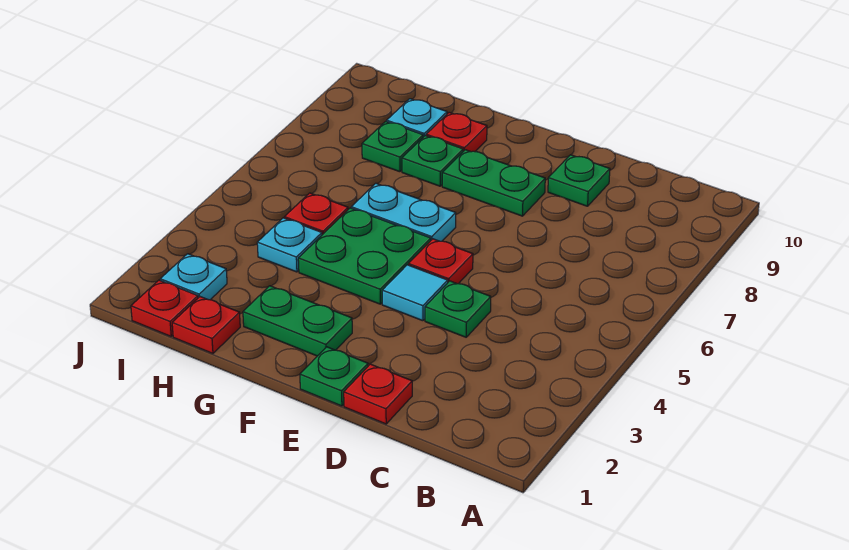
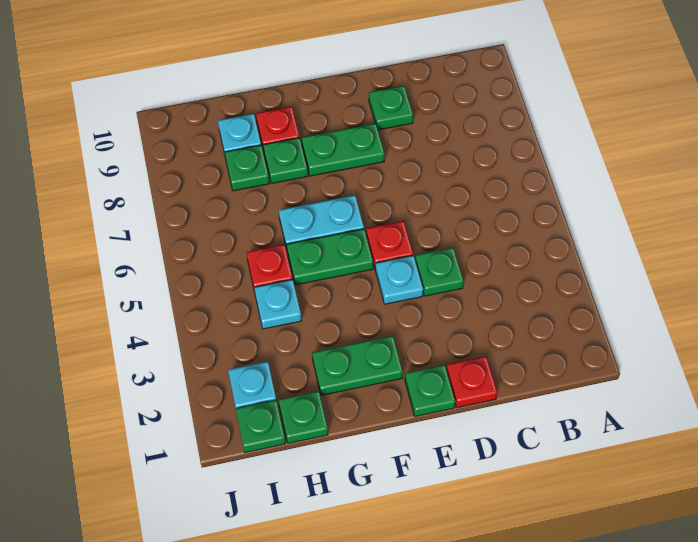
cyan 1x1 tile [382,265,448,321] -> cyan 1x1 plate [375,256,423,304]
green 2x2 plate [298,208,431,304] -> green 1x2 plate [287,229,373,285]
red 1x1 plate [172,297,240,354] -> green 1x1 plate [279,391,328,443]
red 1x1 plate [131,280,198,336] -> green 1x1 plate [236,400,285,453]

